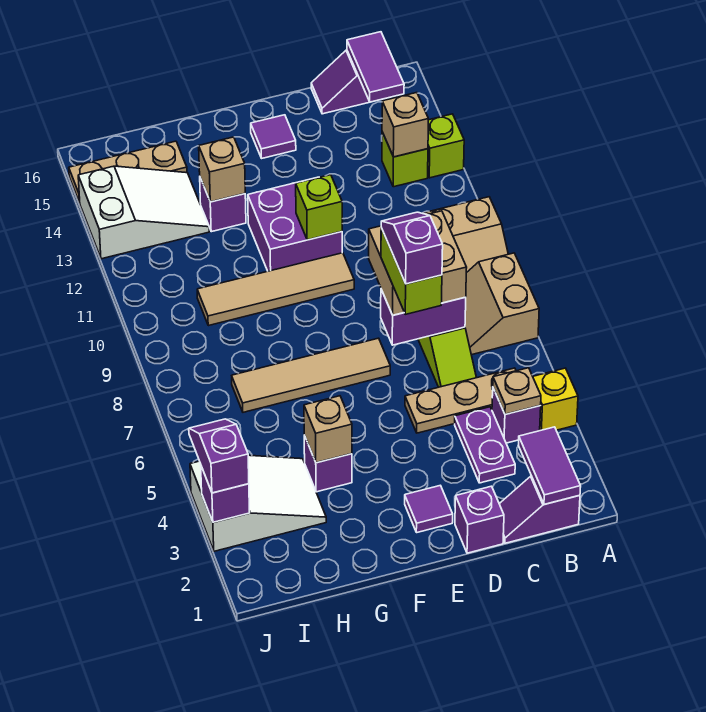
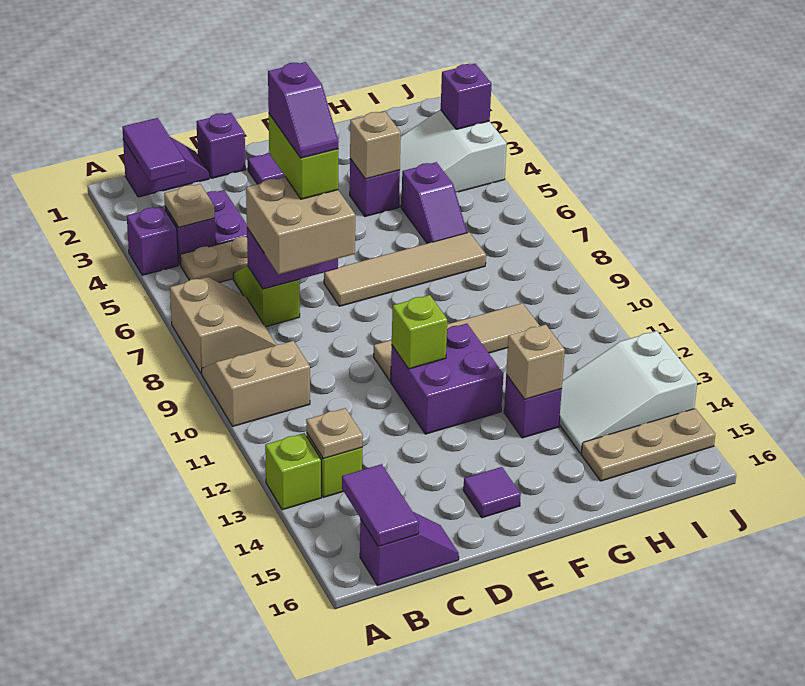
yellow 1x1 brick [533,368,578,431] -> purple 1x1 brick [127,206,178,275]
tan 1x1 brick [382,93,428,157] -> tan 1x1 plate [306,408,363,459]
purple 1x2 slope [189,419,249,493] -> purple 1x2 slope moved to [401,162,467,243]

